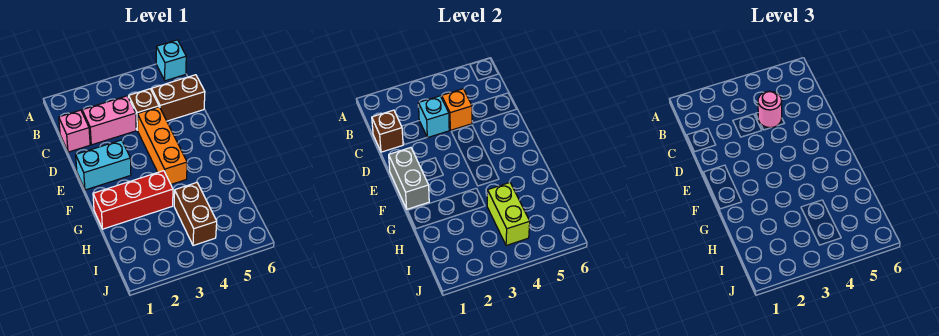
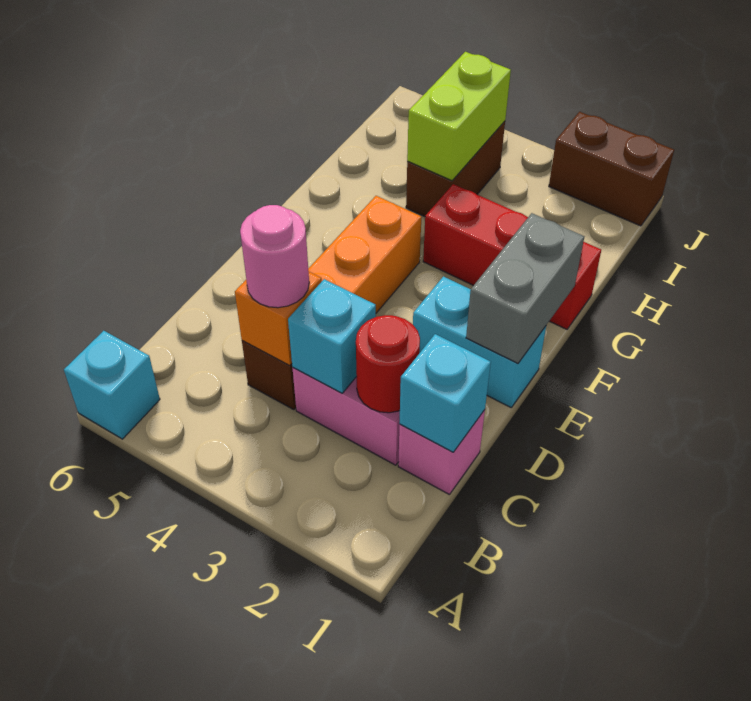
brown 1x1 brick [372,110,403,152] -> cyan 1x1 brick [399,334,491,452]
none -> red 1x1 round brick [356,315,420,413]
brown 1x2 brick [152,75,205,121] -> brown 1x2 brick moved to [549,112,674,226]

